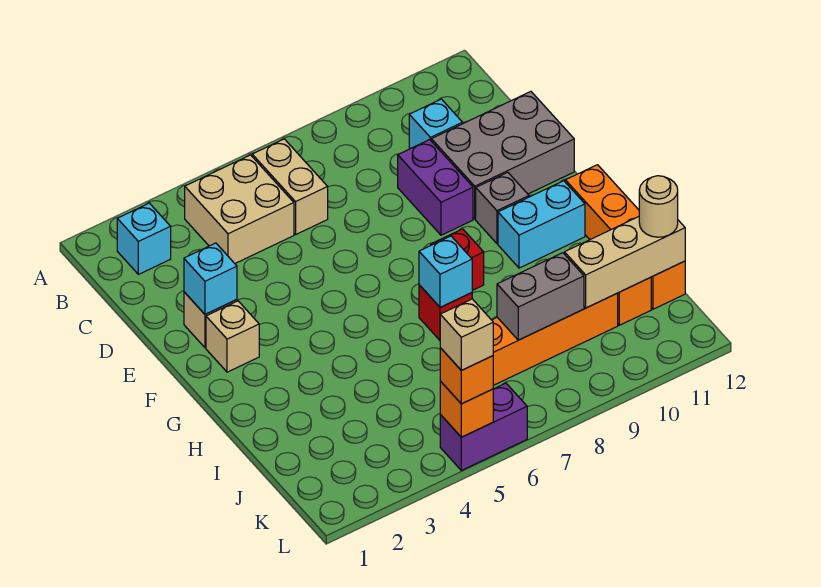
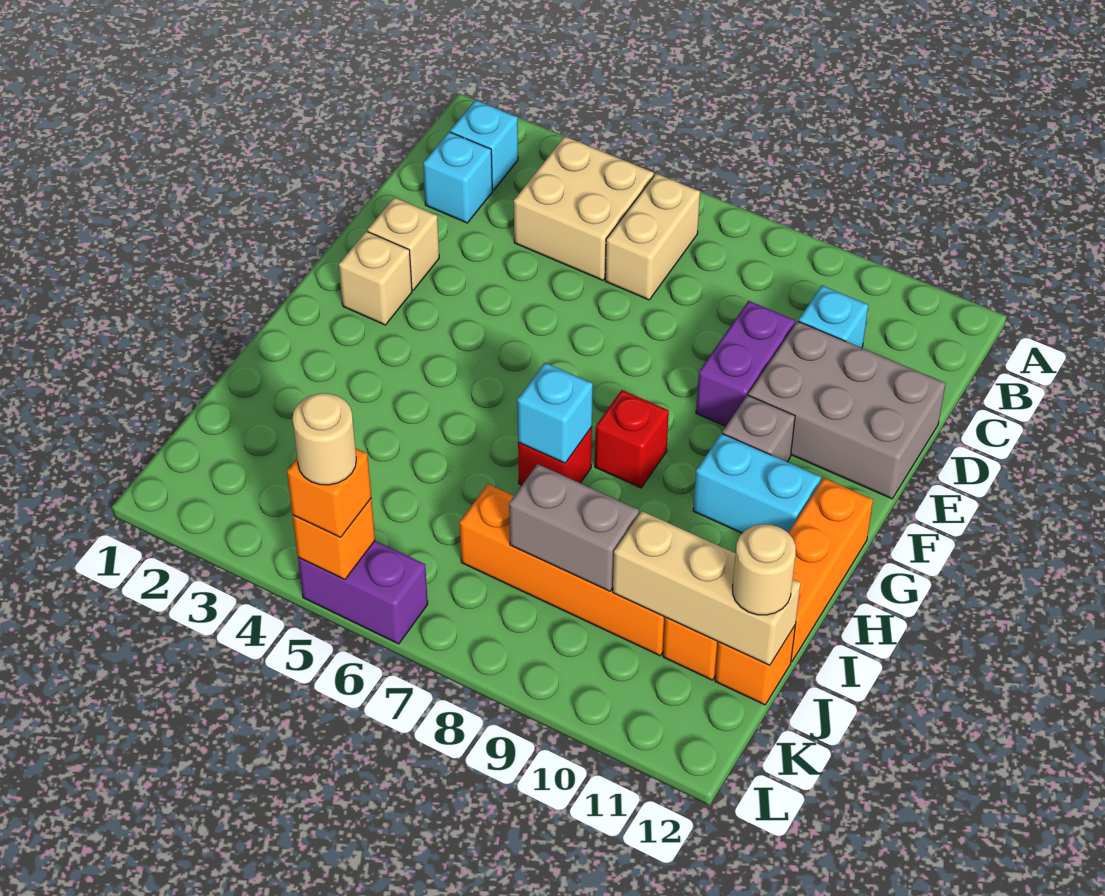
cyan 1x1 brick [184,243,237,314] -> cyan 1x1 brick moved to [423,132,492,223]
tan 1x1 brick [440,299,493,370] -> tan 1x1 round brick [292,393,356,485]

